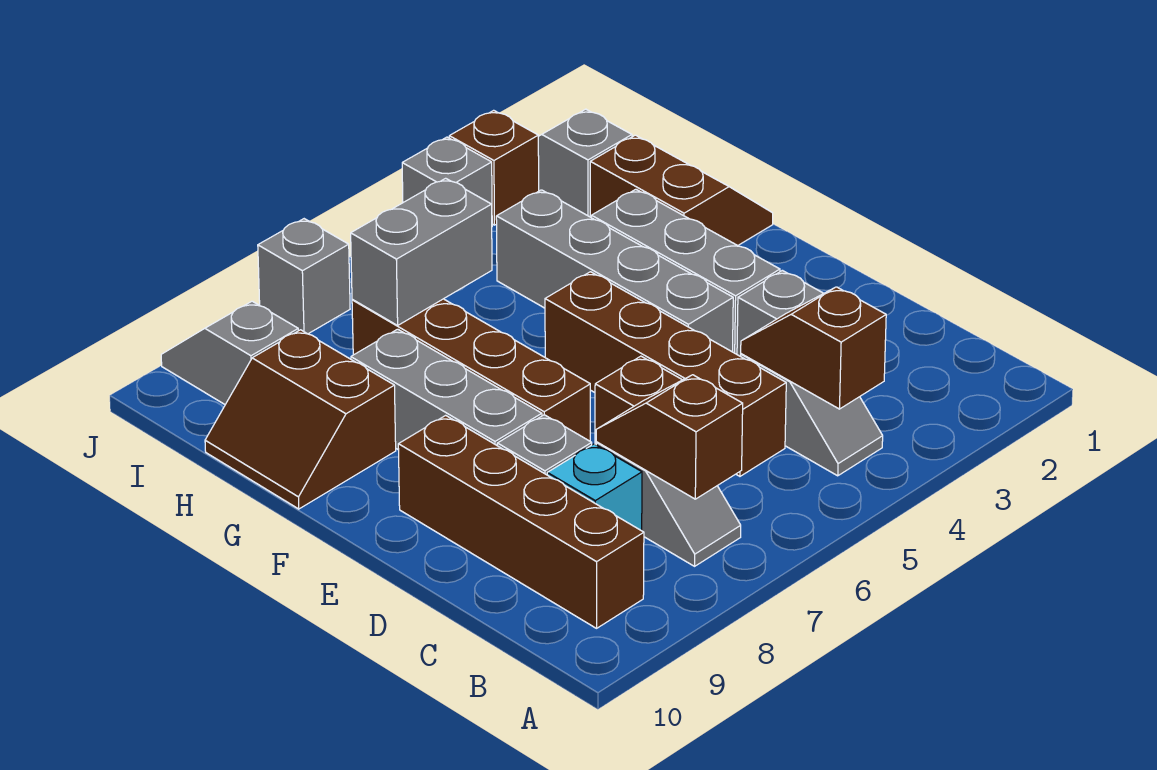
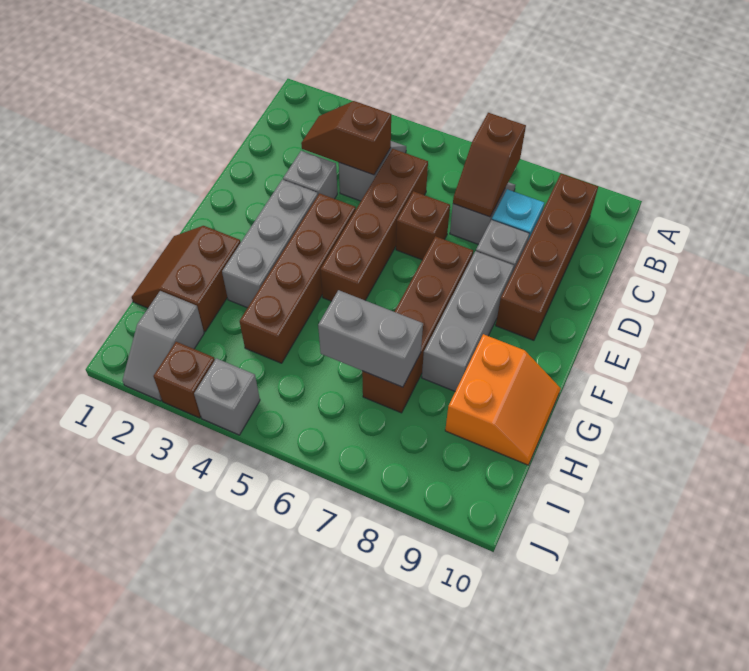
brown 1x2 slope [741,287,886,409] -> brown 1x2 slope turned to [301,101,391,175]
grey 1x4 brick [496,190,733,352] -> brown 1x4 brick [240,193,356,363]
brown 2x2 slope [205,330,396,509] -> orange 2x2 slope [445,334,561,465]
grey 1x2 slope [161,301,298,404] -> none
grey 1x1 brick [258,219,350,334] -> none

